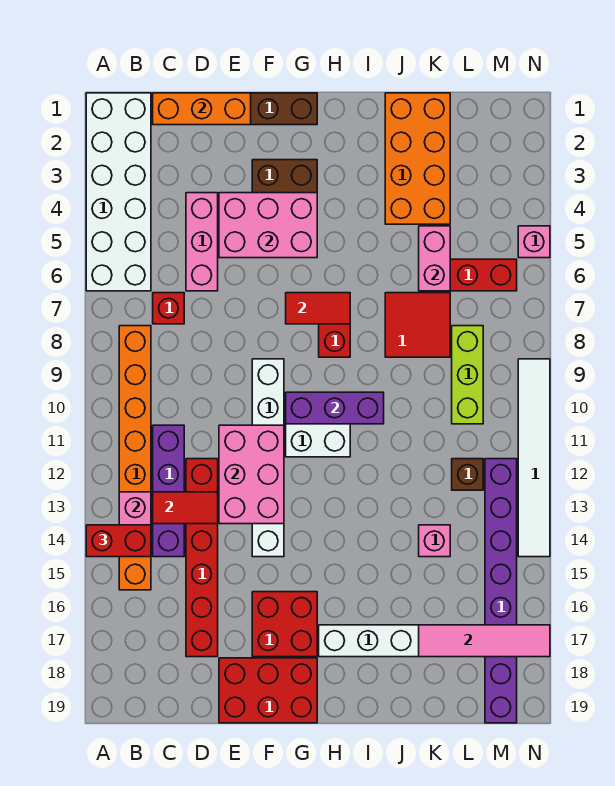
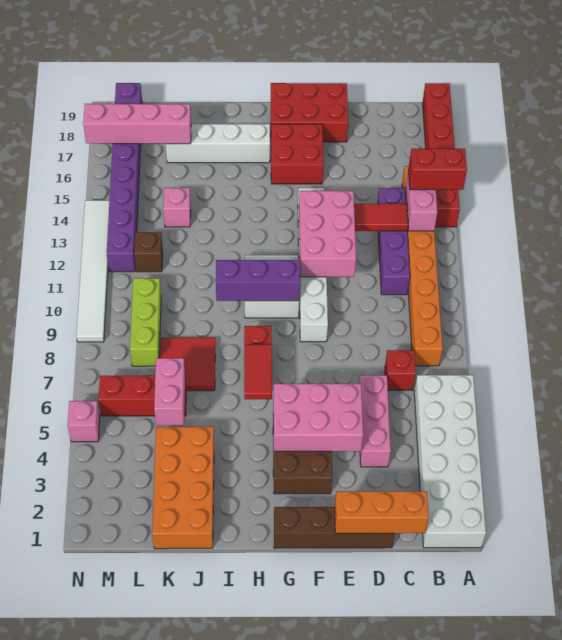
red 1x6 brick [186,459,218,657] -> red 1x6 brick moved to [422,83,460,227]
red 1x2 tile [286,293,350,324] -> red 1x2 tile turned to [244,345,272,399]
pink 1x4 tile [419,625,550,657] -> pink 1x4 brick [83,104,191,144]

